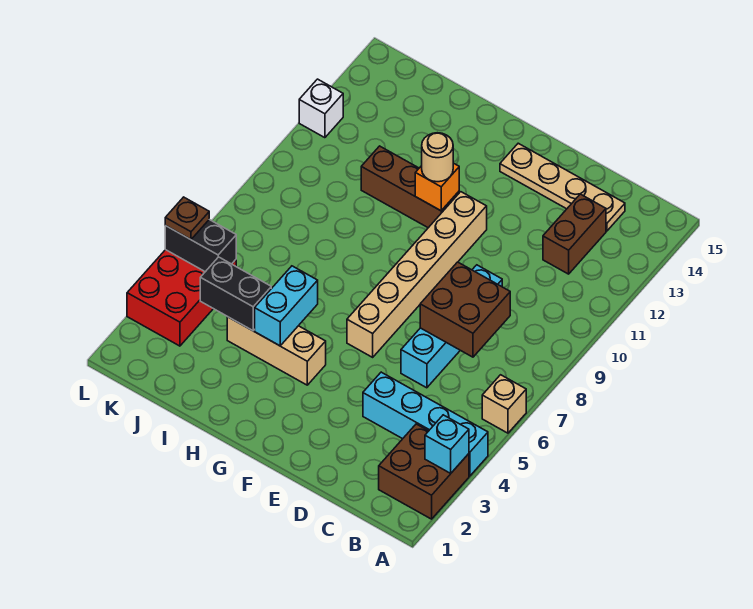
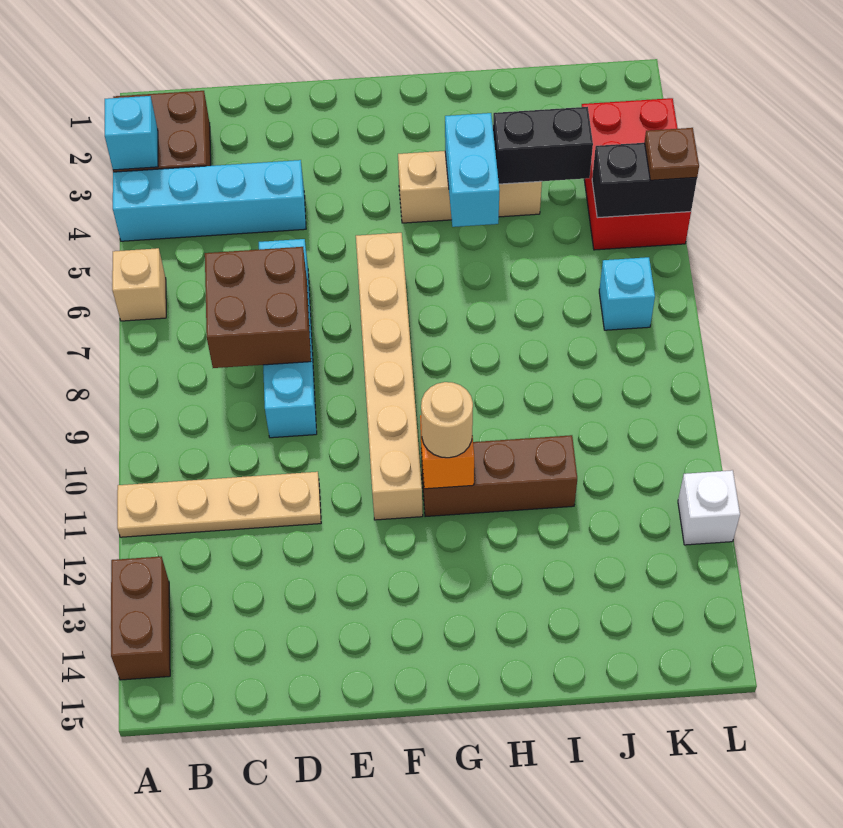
brown 1x2 brick [543,194,606,274] -> brown 1x2 brick moved to [111,557,170,680]
tan 1x4 plate [500,143,625,231] -> tan 1x4 plate moved to [117,472,321,537]
none -> cyan 1x1 brick [599,257,655,330]

